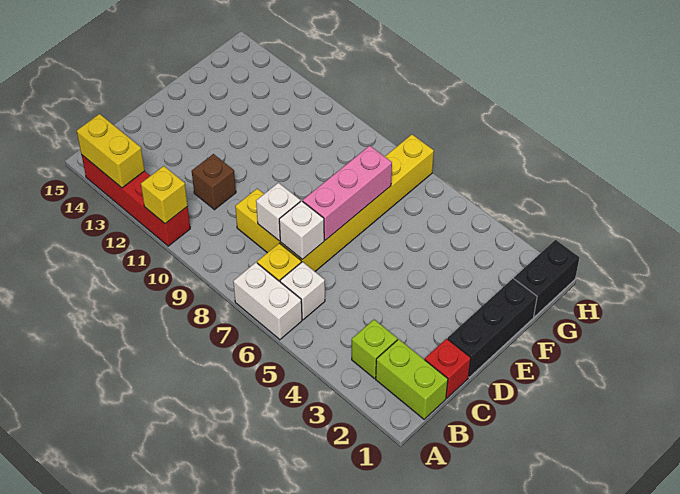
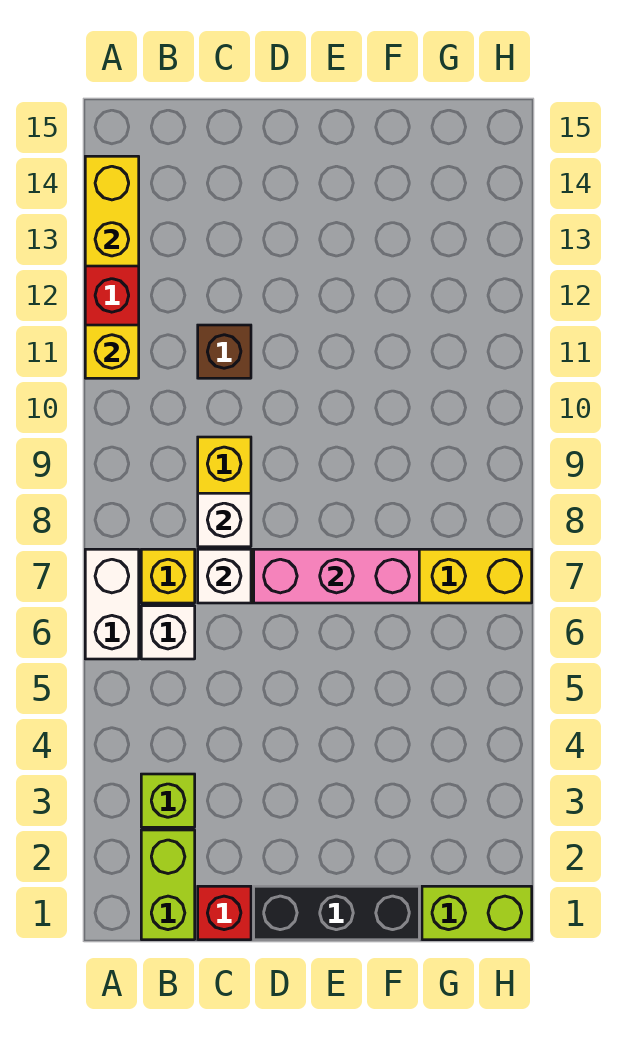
black 1x2 brick [514,240,579,317] -> lime 1x2 brick [422,886,532,940]

